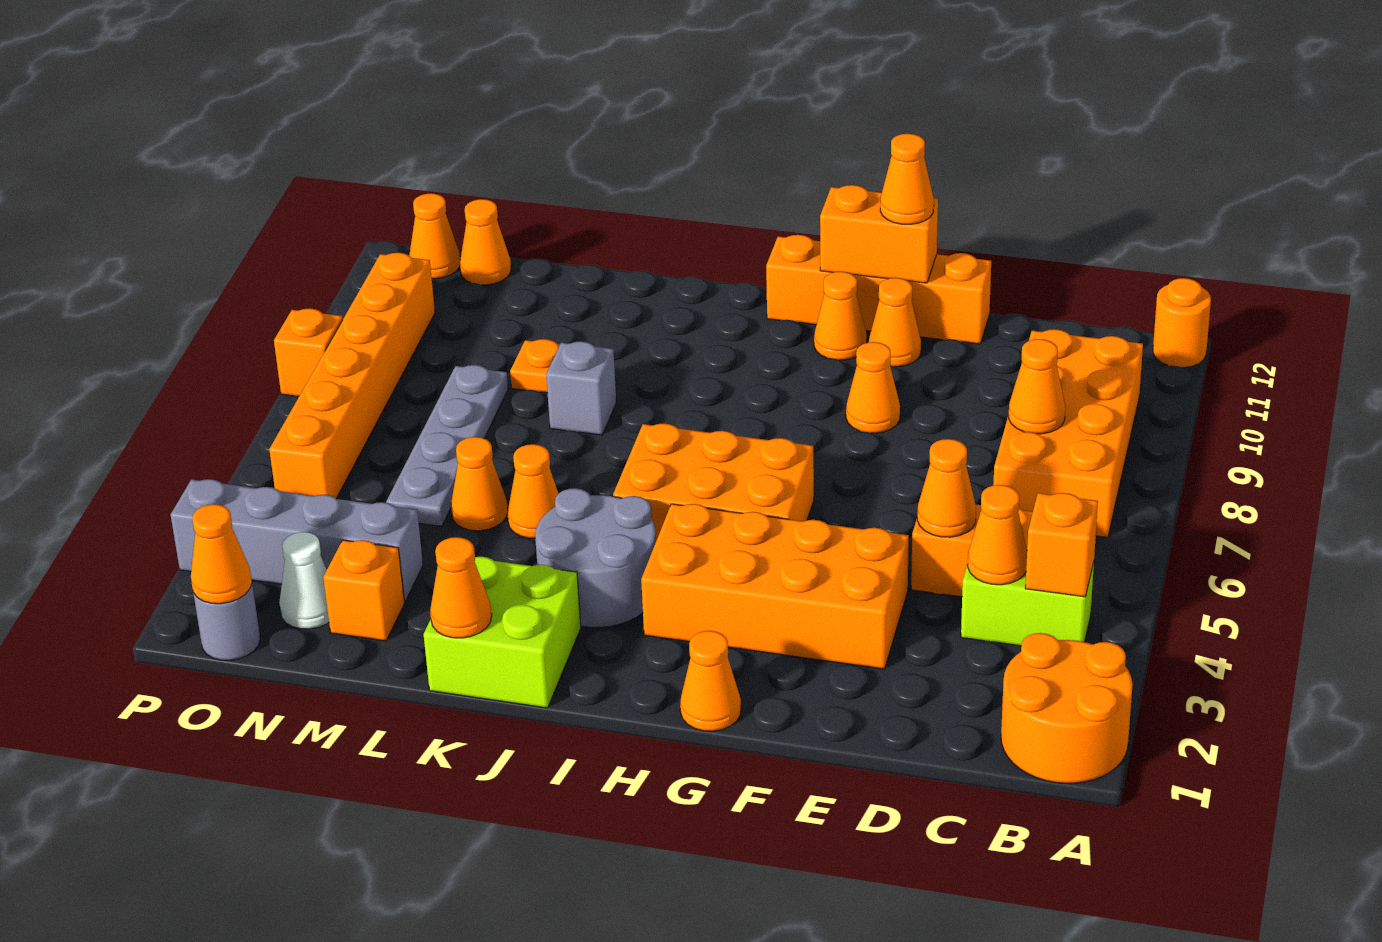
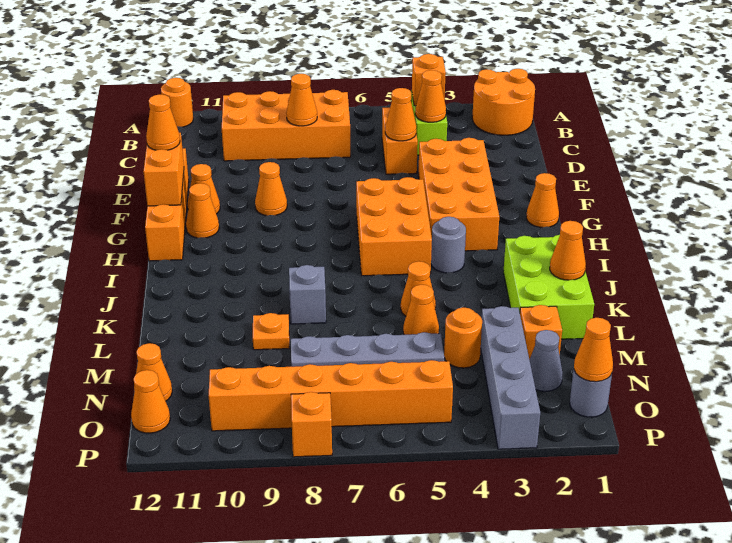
grey 2x2 round brick [535,488,656,628] -> grey 1x1 round brick [431,217,466,273]
lime 2x2 brick [424,557,581,708] -> lime 2x3 brick [503,235,594,339]
none -> orange 1x1 round brick [444,307,482,368]
white 1x1 cone [279,532,329,629] -> grey 1x1 cone [530,330,562,391]

